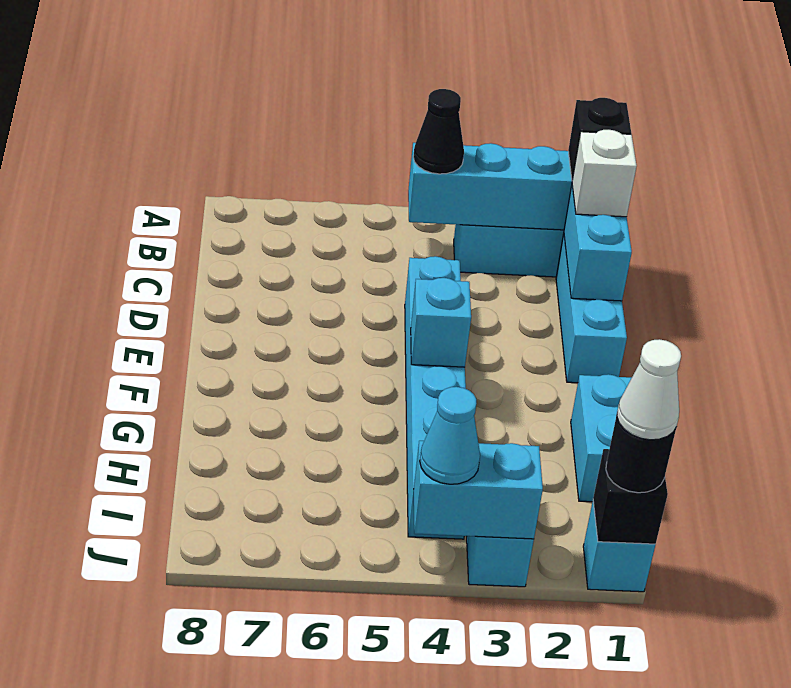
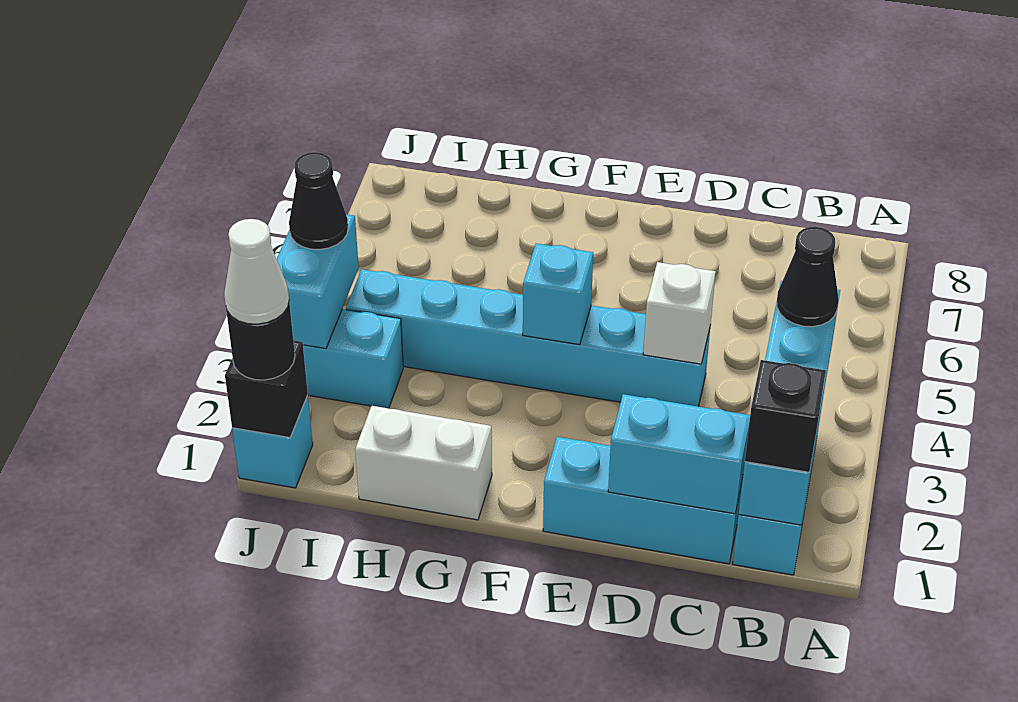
white 1x1 brick [572,130,637,217] -> white 1x1 brick moved to [643,262,716,364]
cyan 1x2 brick [571,374,632,502] -> white 1x2 brick [355,406,492,520]
cyan 1x1 cone [420,387,480,484] -> black 1x1 cone [289,152,348,250]

